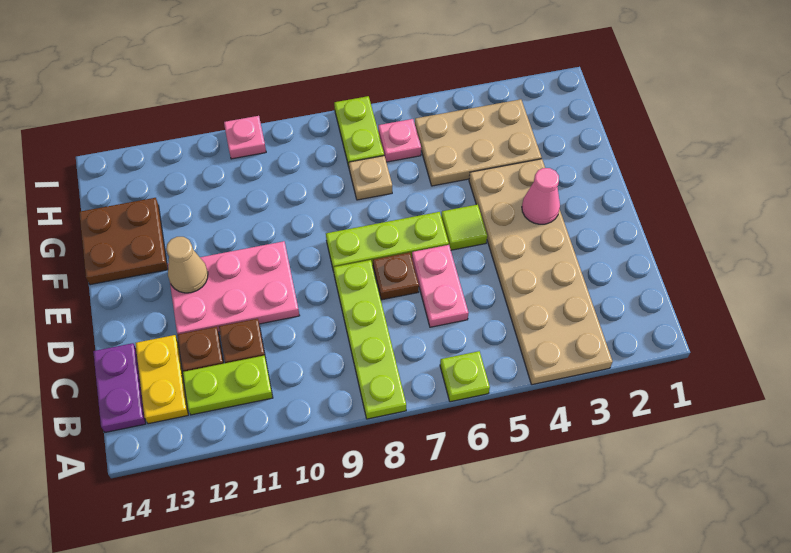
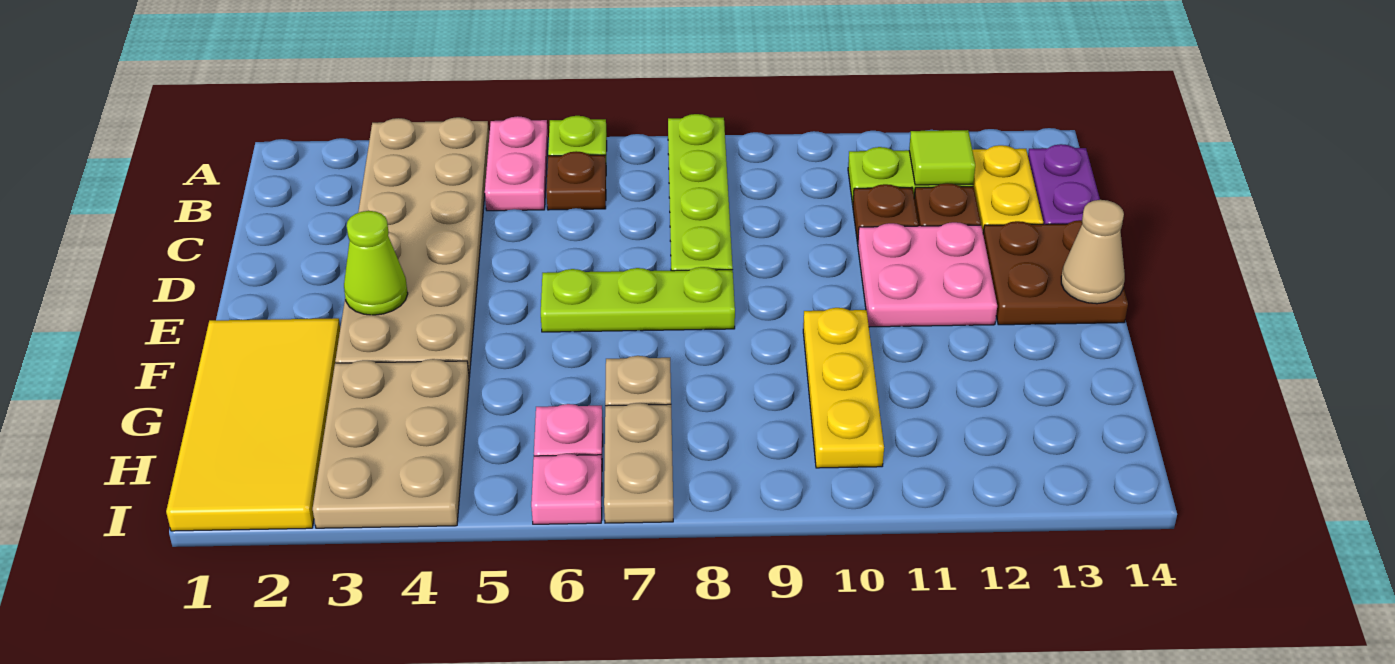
pink 1x2 plate [412,245,468,327] -> pink 1x2 plate moved to [485,116,548,211]
brown 1x1 plate [373,252,419,300] -> brown 1x1 plate moved to [546,151,606,210]
pink 2x3 plate [167,241,300,334] -> pink 2x2 plate [858,222,997,327]
pink 1x1 cone [522,168,560,224] -> lime 1x1 cone [344,211,408,315]
lime 1x1 tile [441,205,487,250] -> lime 1x1 tile moved to [909,130,975,185]
tan 1x1 cone [166,237,208,293] -> tan 1x1 cone moved to [1061,200,1125,304]
none -> yellow 2x4 tile [166,318,340,531]
none -> yellow 1x3 plate [803,308,884,468]
brown 2x2 plate [79,198,168,285] -> brown 2x2 plate moved to [983,220,1128,325]
tan 2x3 plate [415,99,542,186] -> tan 2x3 plate turned to [313,359,469,528]
lime 1x2 plate [334,96,384,167] -> tan 1x2 plate [604,403,673,523]
pink 1x1 plate [224,116,266,159] -> pink 1x1 plate moved to [531,454,602,524]

